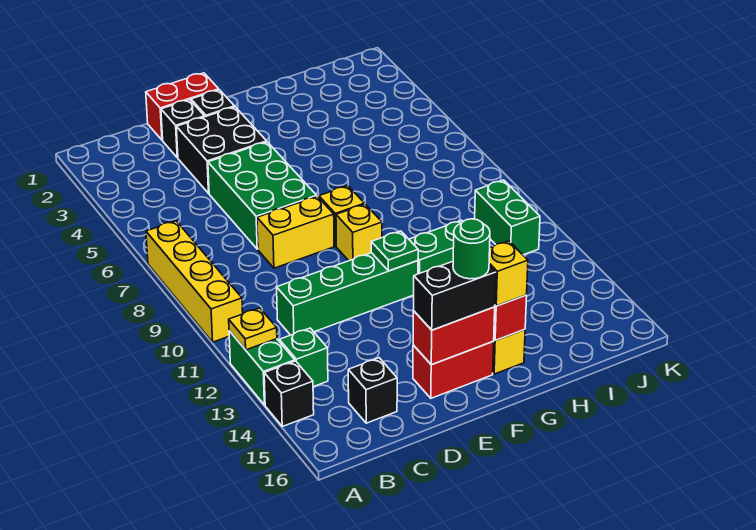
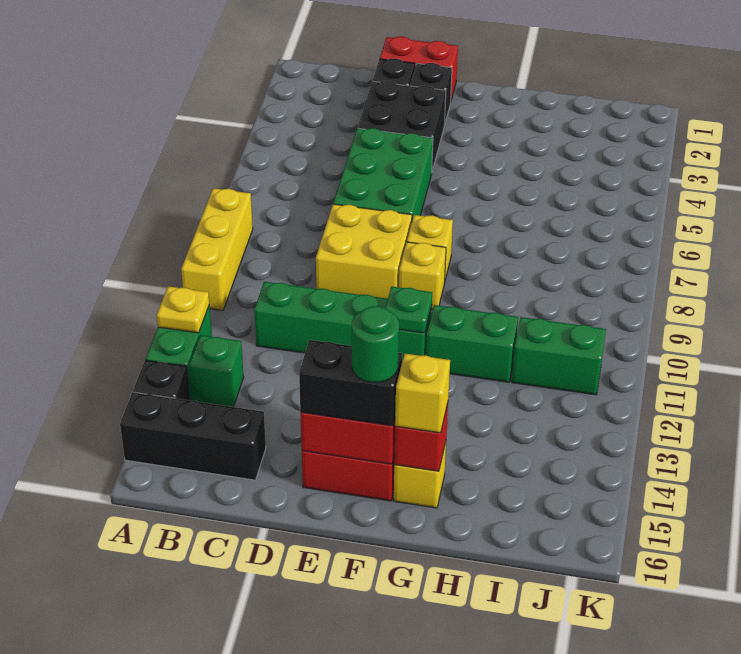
yellow 1x4 brick [146,221,243,342] -> yellow 1x3 brick [181,188,253,311]
black 1x1 brick [348,358,397,423] -> black 1x3 brick [120,392,266,480]
yellow 1x2 brick [257,196,334,268] -> yellow 2x2 brick [316,204,412,299]
green 1x2 brick [475,180,540,255] -> green 1x2 brick turned to [512,317,606,395]

